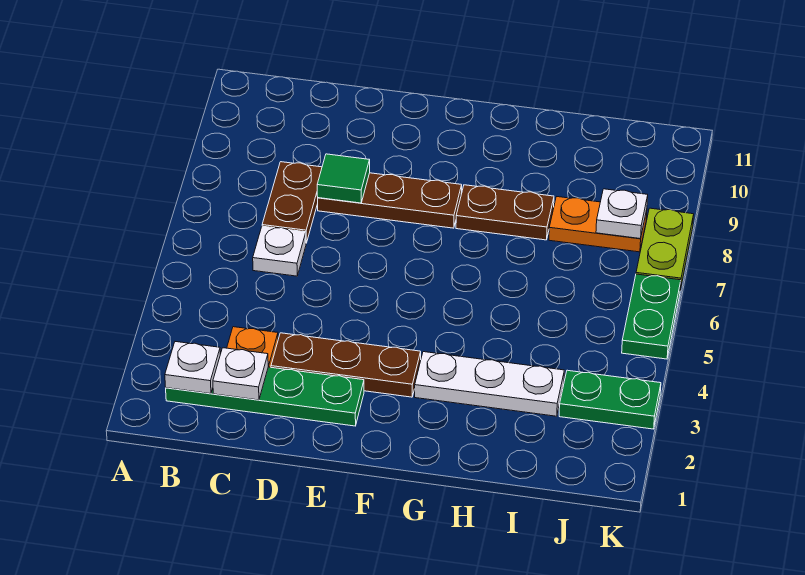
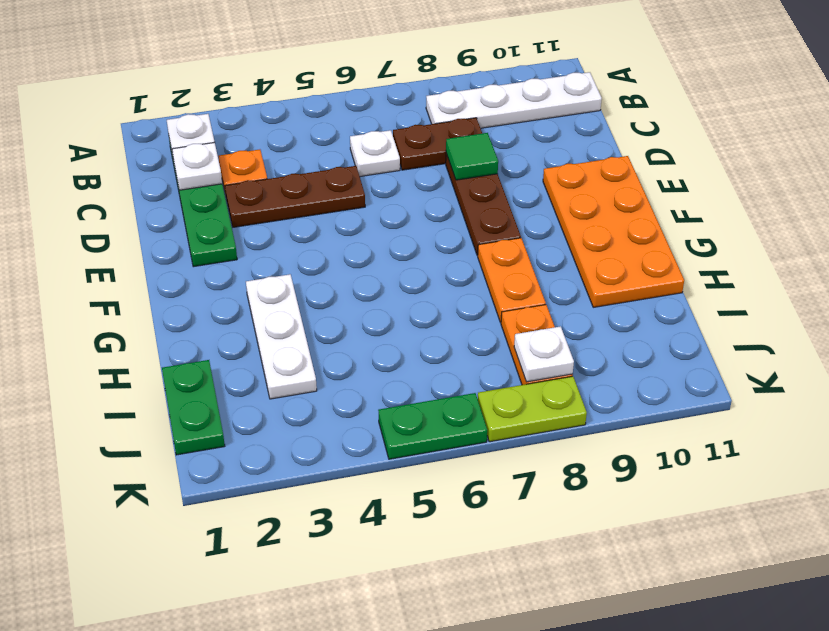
none -> white 1x4 plate [426,72,602,128]
brown 1x3 plate [271,333,421,397] -> brown 1x3 plate turned to [225,166,365,227]
none -> orange 2x4 plate [543,156,684,307]
brown 1x2 plate [456,185,554,240] -> orange 1x2 plate [477,238,546,323]
green 1x2 plate [559,370,661,429] -> green 1x2 plate moved to [162,360,225,455]

